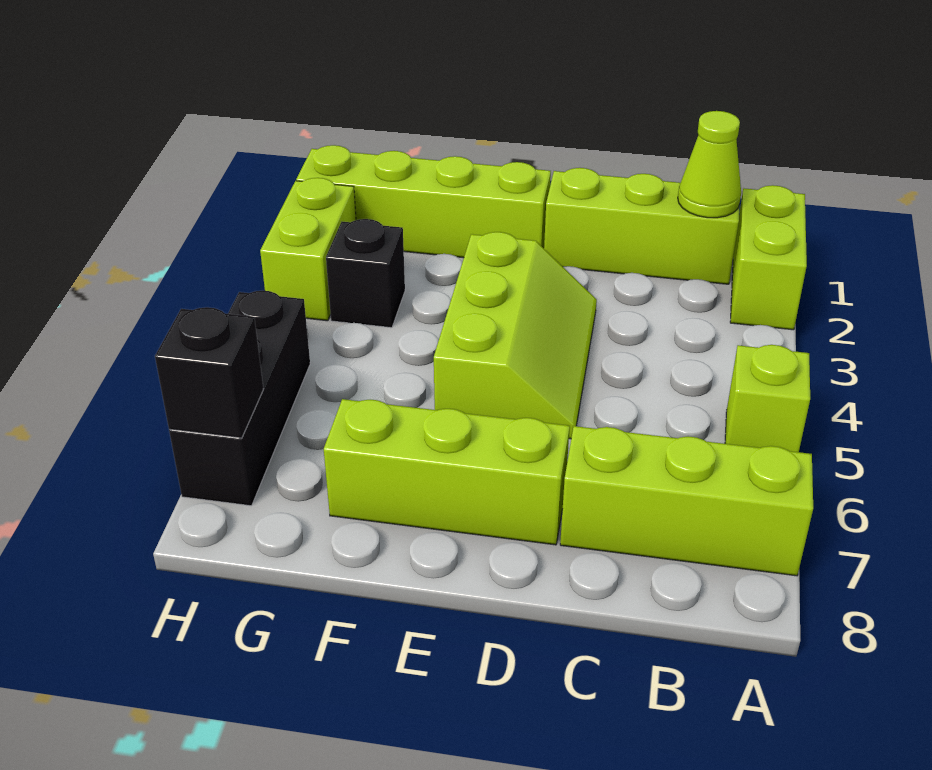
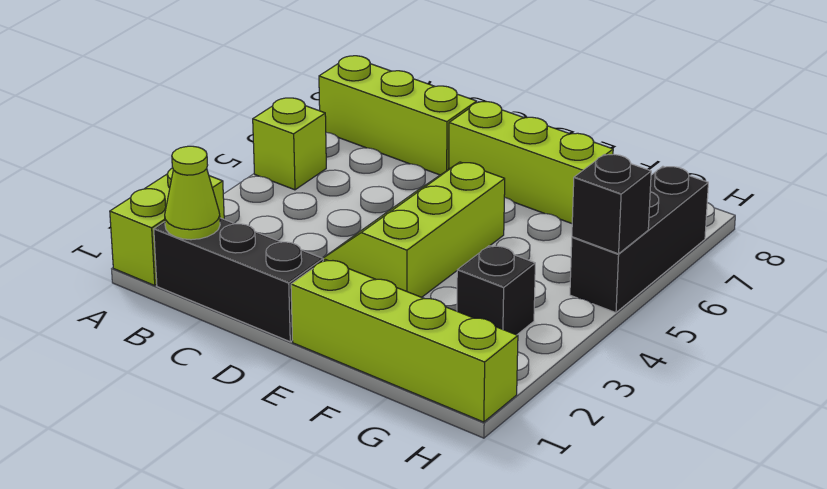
lime 1x3 brick [544,168,739,284] -> black 1x3 brick [154,218,323,342]
lime 1x2 brick [260,178,356,321] -> none
black 1x1 brick [155,307,263,438] -> black 1x1 brick moved to [572,154,651,254]

